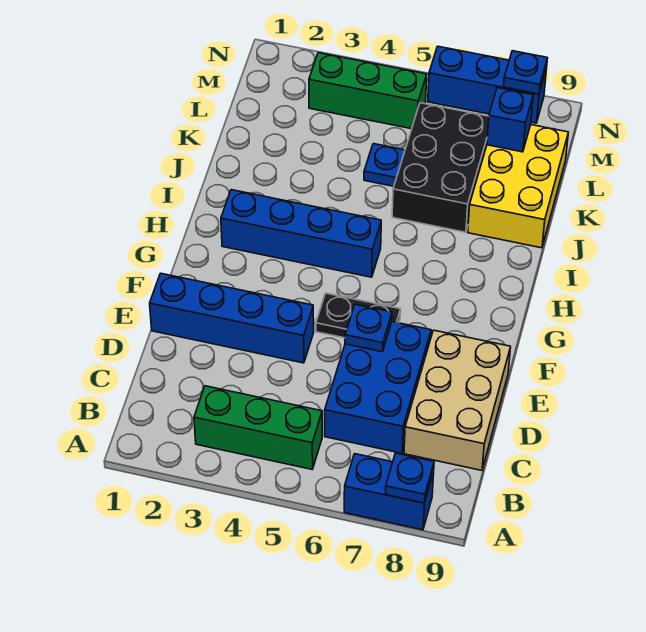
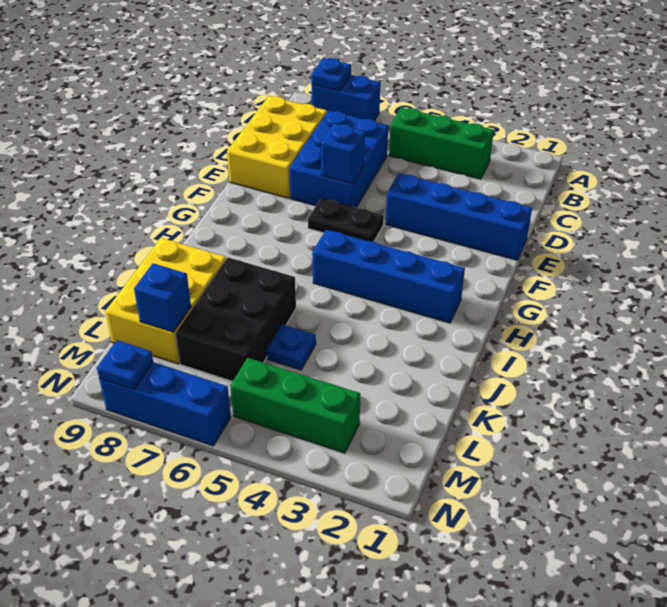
tan 2x3 brick [404,330,511,470] -> yellow 2x3 brick [227,96,327,198]
blue 1x1 plate [345,304,392,352] -> blue 1x1 brick [321,123,365,184]

